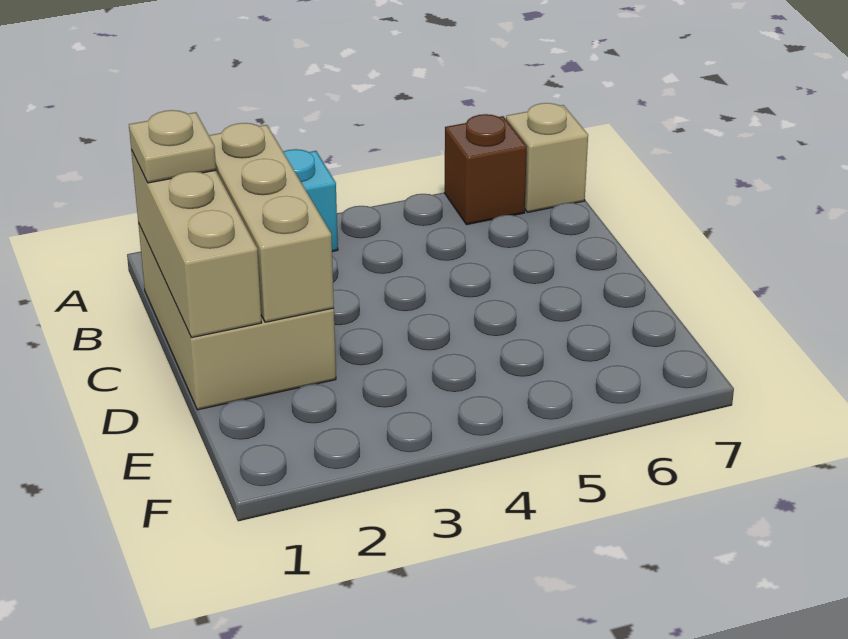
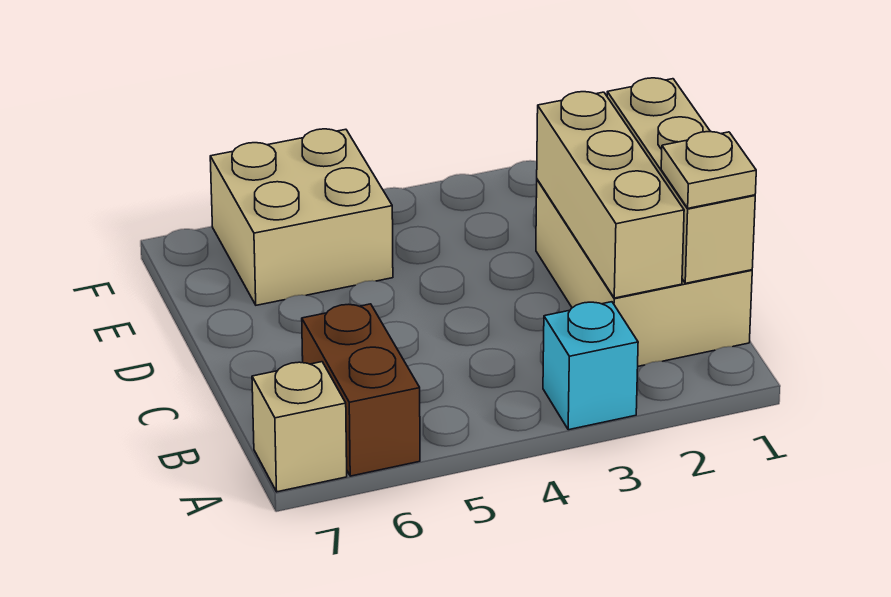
brown 1x1 brick [445,114,527,225] -> brown 1x2 brick [302,304,420,476]
none -> tan 2x2 brick [210,129,393,305]

